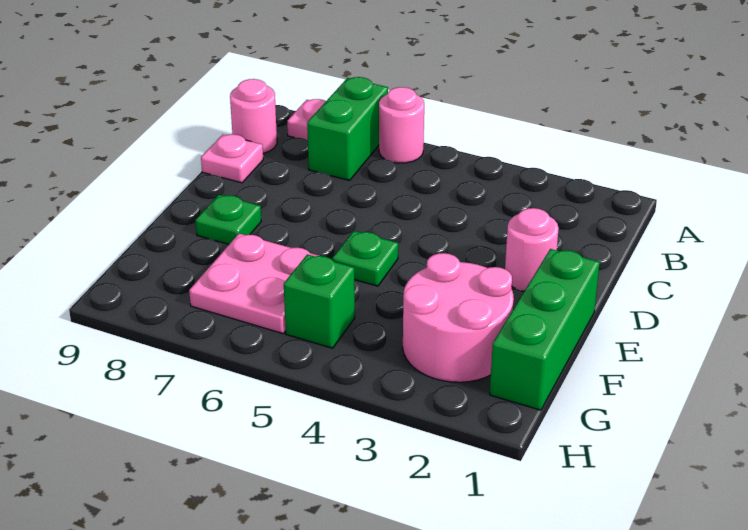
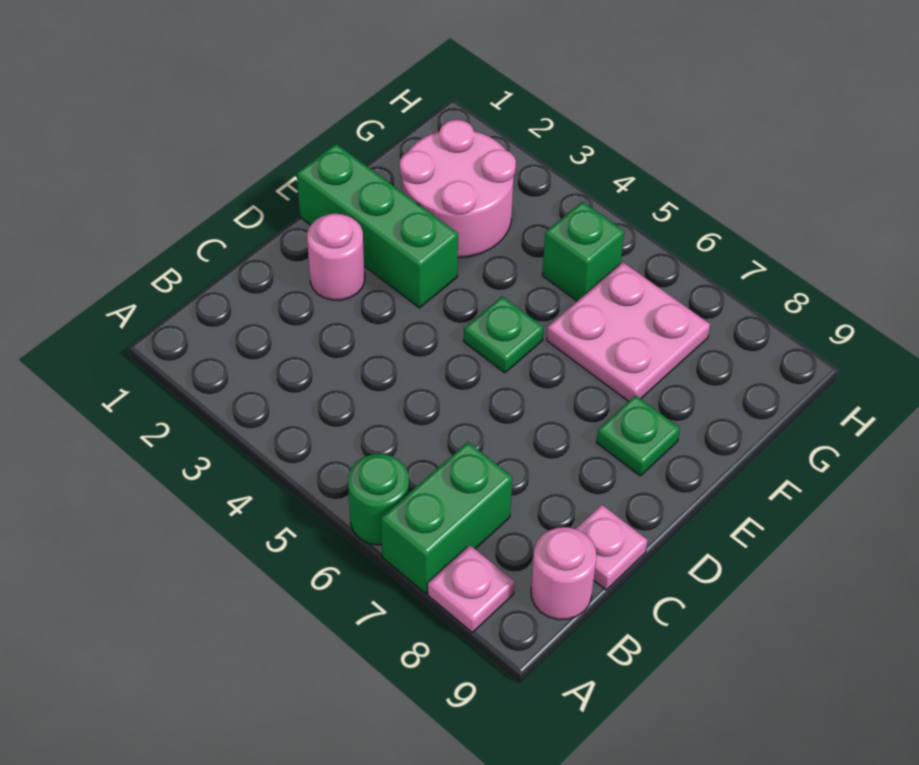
pink 1x1 round brick [379,87,424,163] -> green 1x1 round brick [348,454,409,545]
green 1x3 brick [490,249,600,410] -> green 1x3 brick turned to [297,144,458,308]

